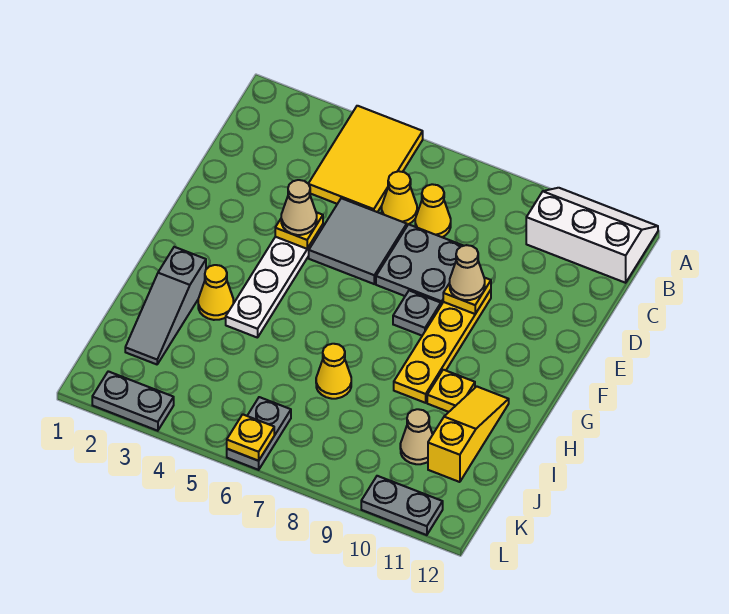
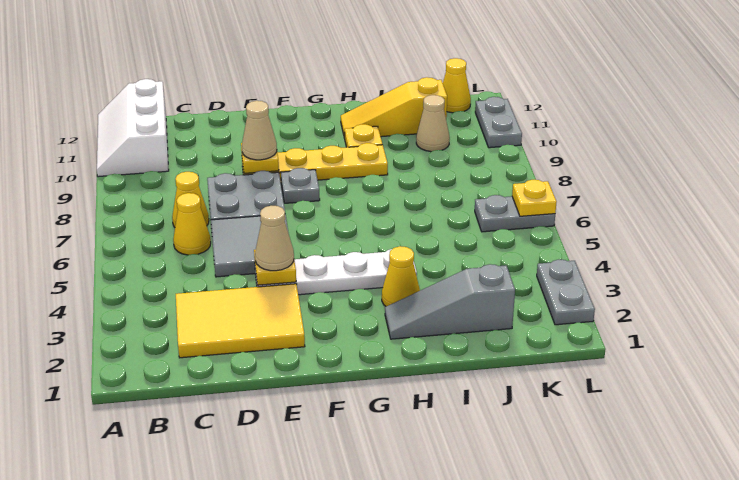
yellow 2x3 tile [308,106,423,212] -> yellow 2x3 tile moved to [176,284,305,358]
grey 1x3 slope [125,247,206,364] -> grey 1x3 slope turned to [385,264,515,339]
yellow 1x1 cone [316,344,351,399] -> yellow 1x1 cone moved to [443,58,471,113]

